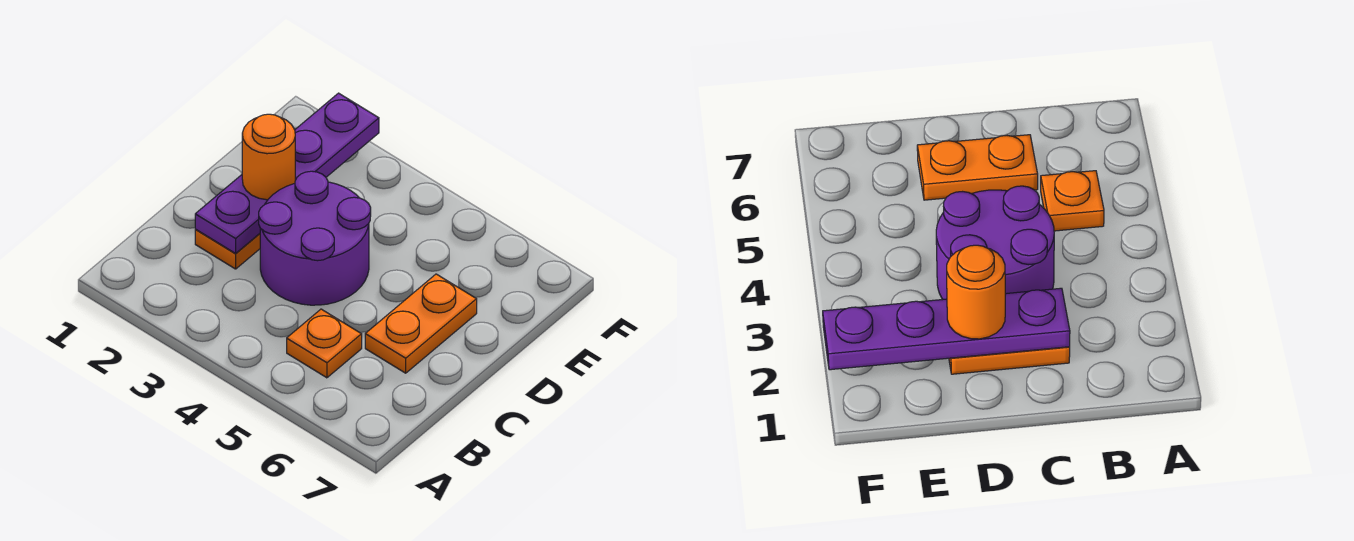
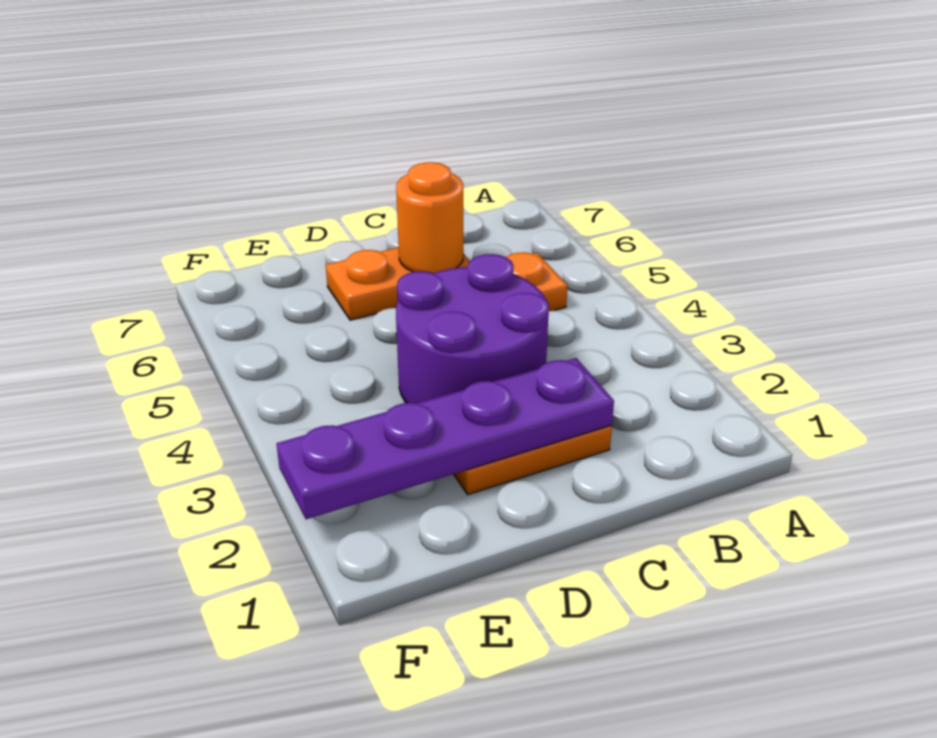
orange 1x1 round brick [242,114,295,200] -> orange 1x1 round brick moved to [396,162,464,273]

